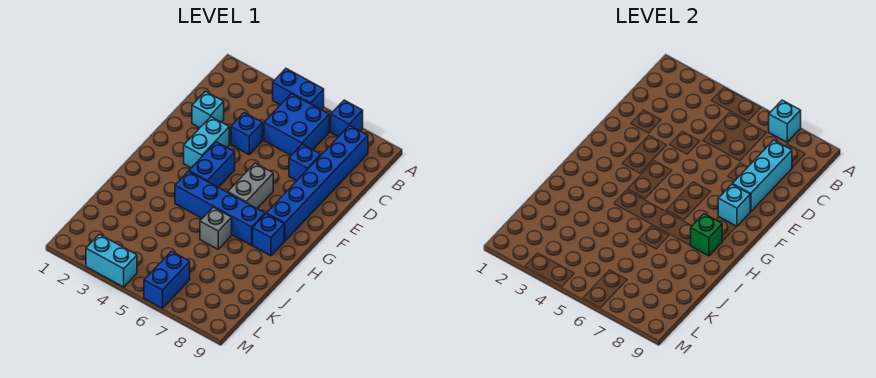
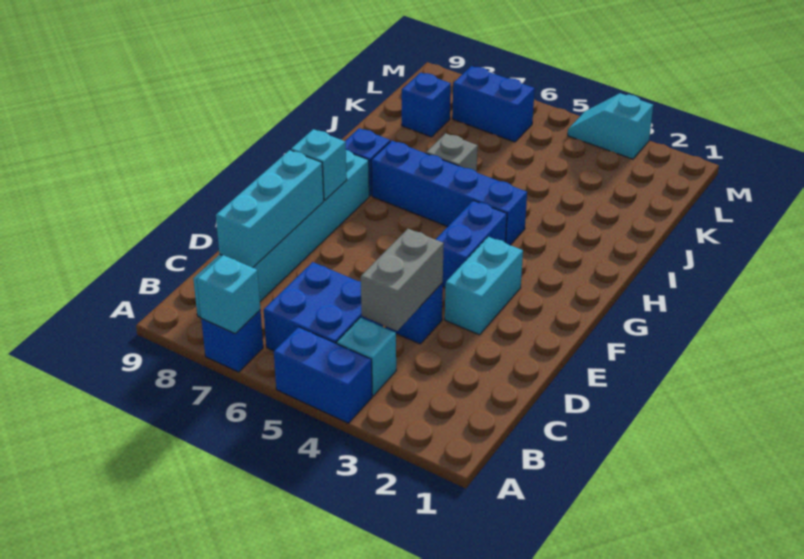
blue 1x6 brick [267,125,368,241] -> cyan 1x6 brick [193,150,369,318]
cyan 1x1 brick [192,91,224,128] -> cyan 1x1 brick moved to [337,318,396,396]
blue 1x1 brick [289,144,321,181] -> blue 1x1 brick moved to [402,73,451,137]
grey 1x2 brick [228,163,273,208] -> grey 1x2 brick moved to [361,229,444,331]
green 1x1 brick [691,214,722,256] -> none
blue 1x2 brick [144,251,190,308] -> blue 1x2 brick turned to [452,66,535,142]
cyan 1x2 brick [86,234,137,287] -> cyan 1x2 slope [568,93,653,159]

